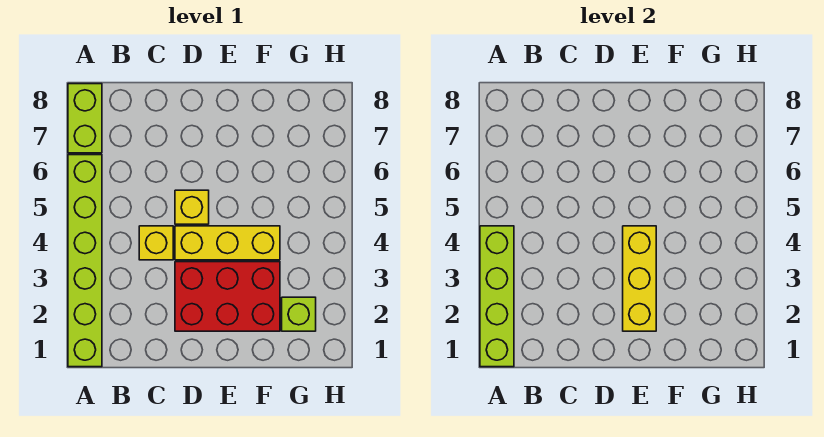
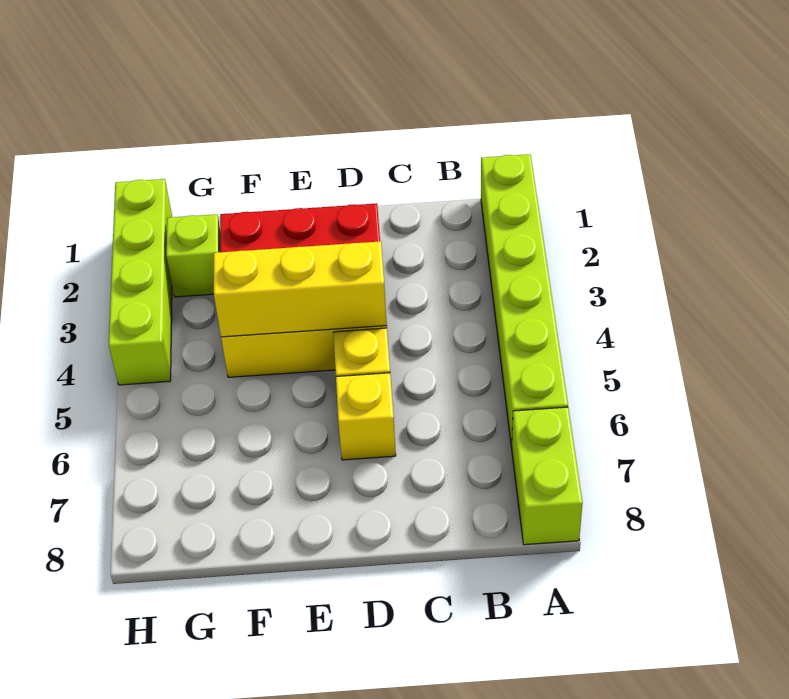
lime 1x4 brick [480,226,514,367] -> lime 1x4 brick moved to [109,179,172,385]
yellow 1x1 brick [139,226,173,260] -> yellow 1x1 brick moved to [336,373,396,460]
yellow 1x3 brick [623,226,656,331] -> yellow 1x3 brick turned to [214,241,387,337]

